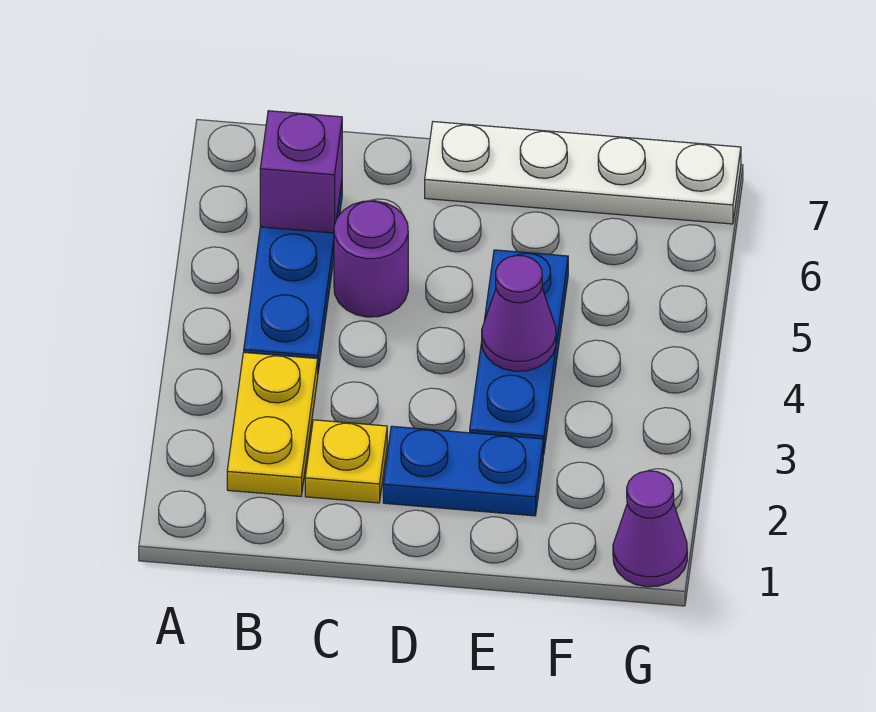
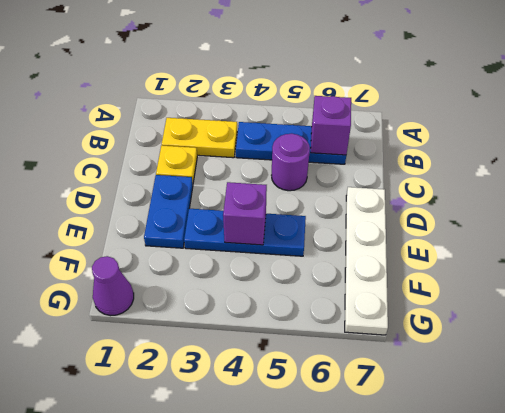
purple 1x1 cone [482,255,556,371] -> purple 1x1 brick [223,182,267,245]

